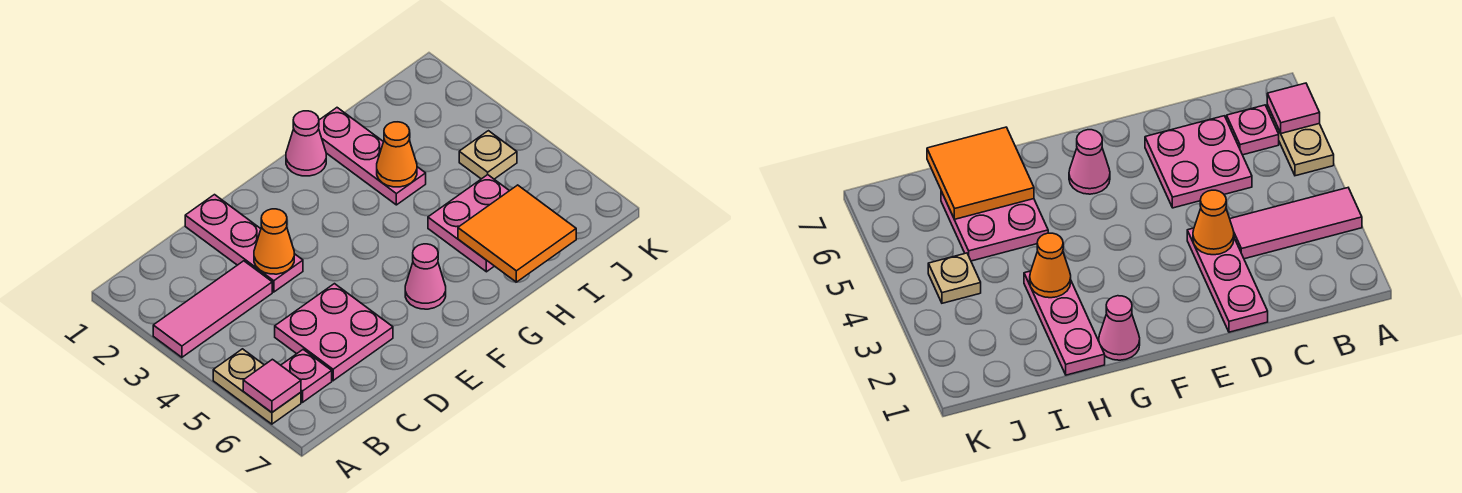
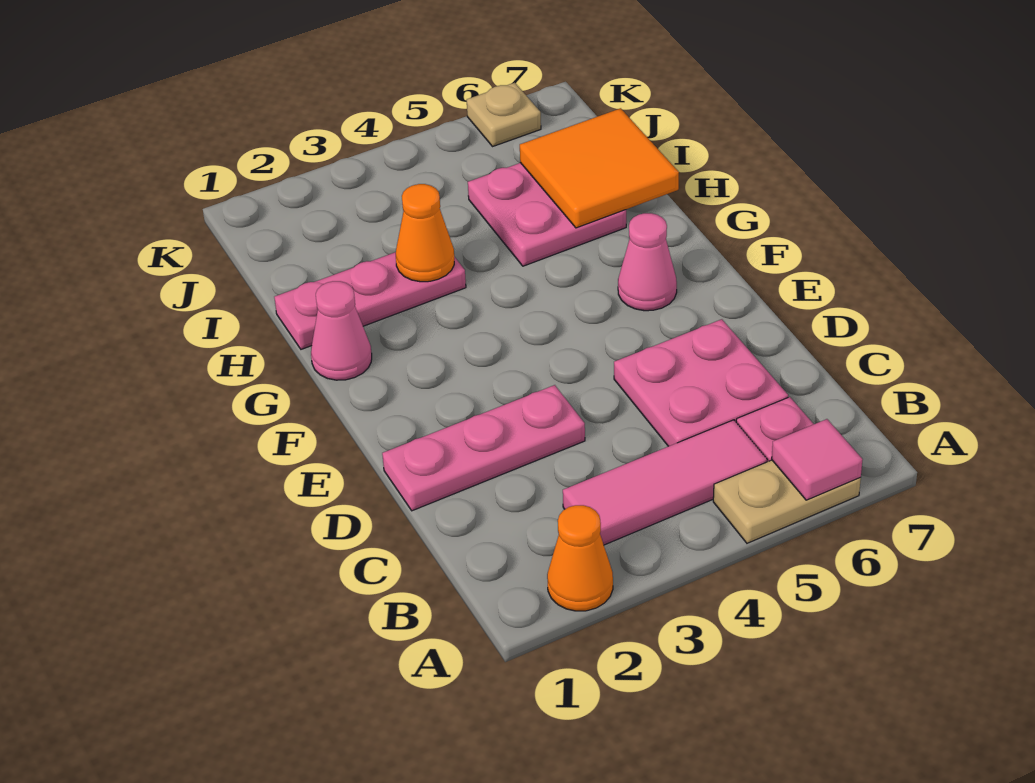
pink 1x3 tile [153,261,272,357] -> pink 1x3 tile turned to [563,420,767,545]
orange 1x1 cone [254,209,294,274] -> orange 1x1 cone moved to [547,505,613,611]
tan 1x1 plate [459,131,517,179] -> tan 1x1 plate moved to [467,83,541,146]

